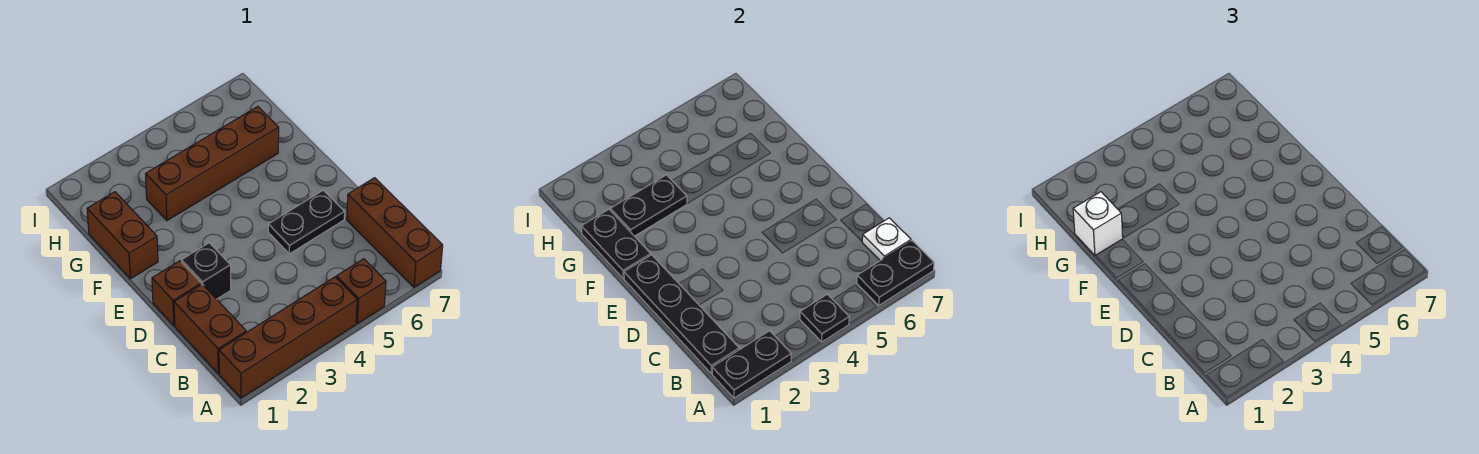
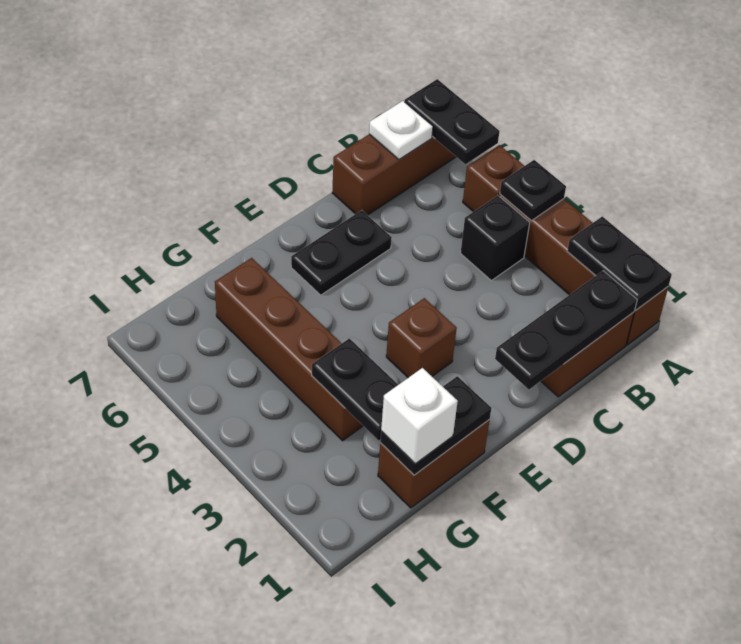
black 1x4 plate [624,255,739,374] -> black 1x3 plate [495,271,637,390]
brown 1x1 brick [152,261,201,326] -> brown 1x1 brick moved to [386,298,457,378]
black 1x1 brick [181,243,231,299] -> black 1x1 brick moved to [461,196,530,281]
black 1x2 plate [268,190,345,254] -> black 1x2 plate turned to [291,210,392,295]

